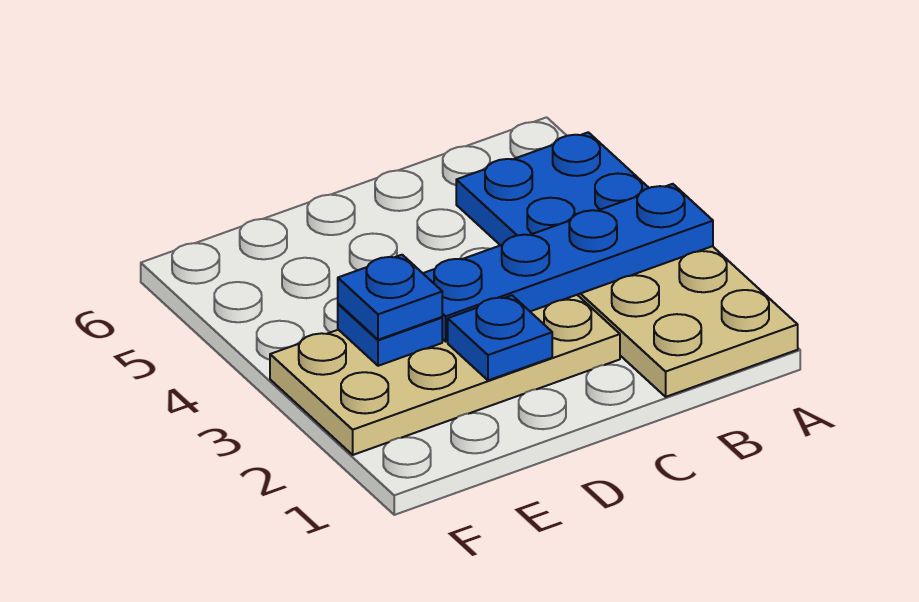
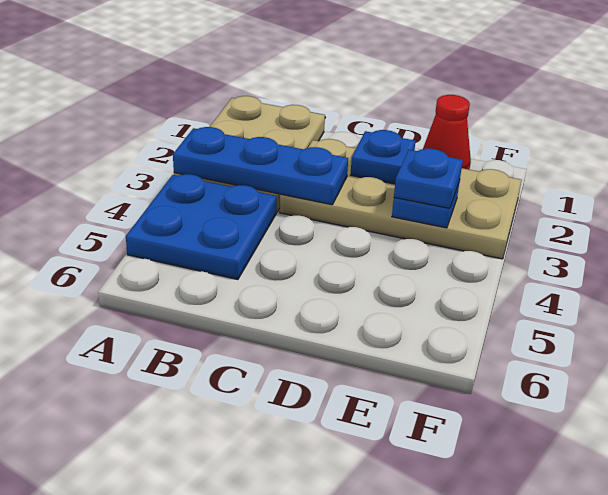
blue 1x4 plate [423,184,713,341] -> blue 1x3 plate [173,127,348,205]
none -> red 1x1 cone [423,95,471,170]

